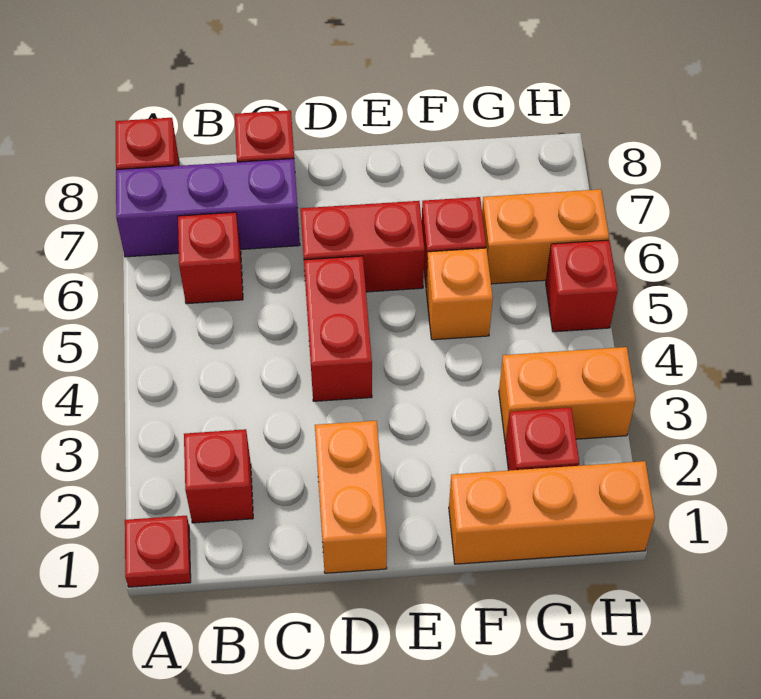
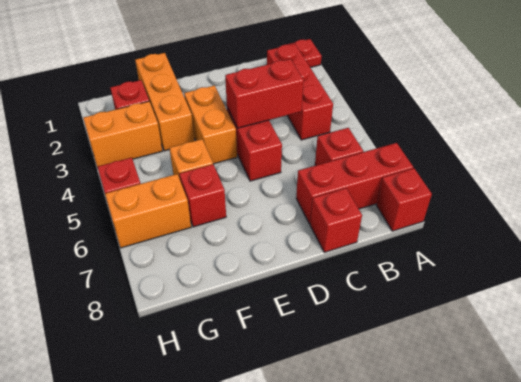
purple 1x3 brick [116,159,300,257] -> red 1x3 brick [296,143,413,224]
red 1x1 brick [184,429,253,523] -> red 1x3 brick [267,44,333,140]
orange 1x2 brick [315,421,387,573] -> orange 1x2 brick moved to [184,86,237,164]
red 1x2 brick [300,201,425,292] -> red 1x2 brick moved to [225,59,304,128]
orange 1x3 brick [449,461,655,564] -> orange 1x3 brick turned to [135,53,195,151]

